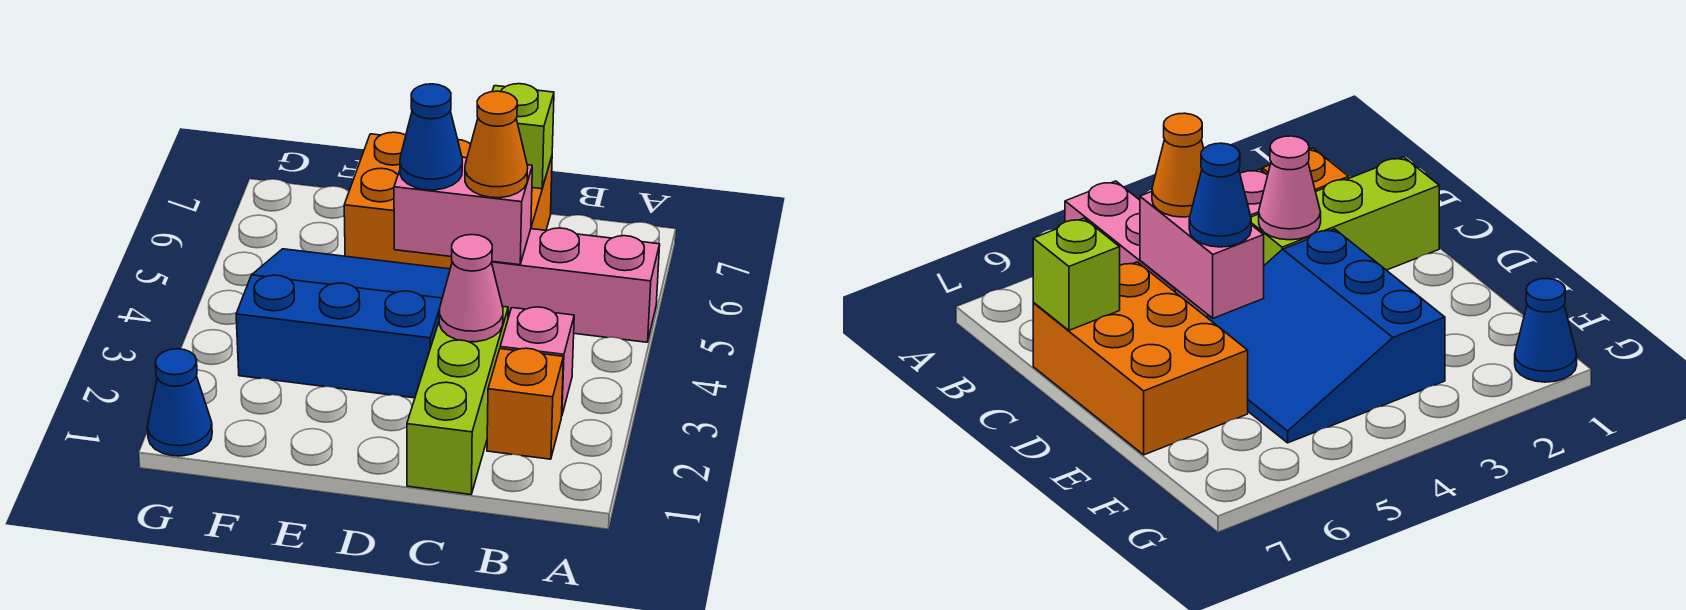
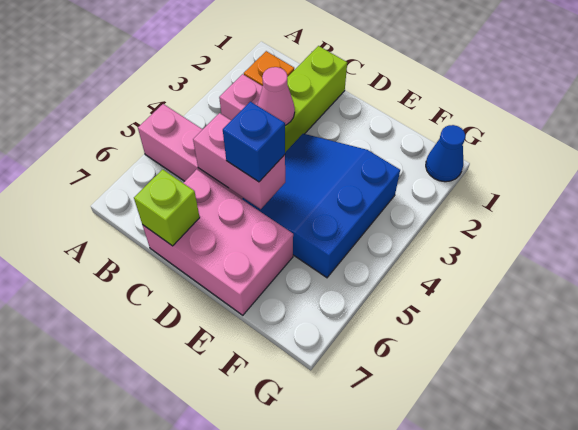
orange 1x1 cone [465,91,528,198] -> none
orange 2x3 brick [344,132,552,269] -> pink 2x3 brick [143,169,293,315]
blue 3x3 slope [236,249,450,398] -> blue 3x3 slope turned to [242,134,400,278]
blue 1x1 cone [400,84,462,190] -> blue 1x1 brick [223,102,285,182]

